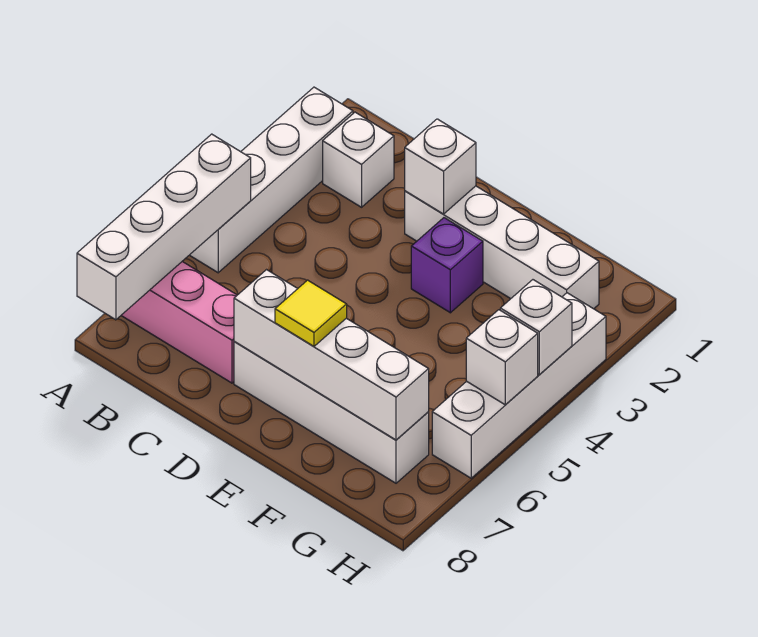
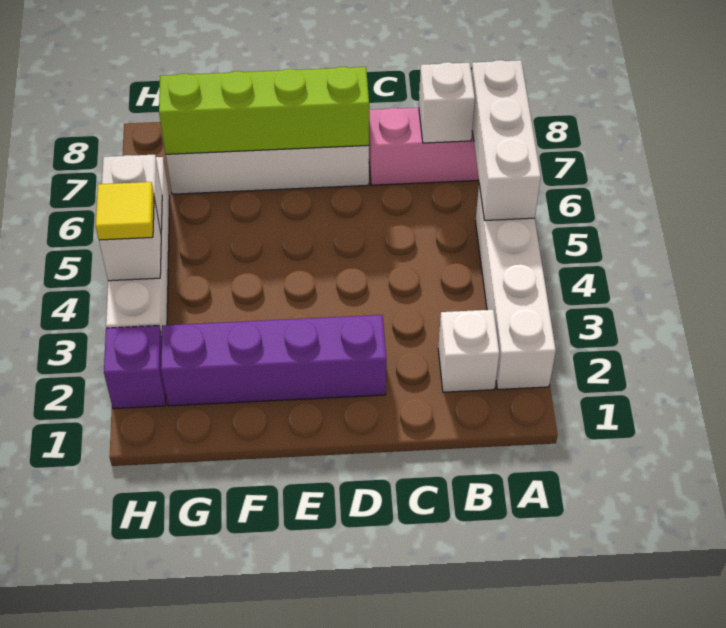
white 1x4 brick [77,134,251,320] -> white 1x3 brick [471,60,541,221]
white 1x4 brick [405,186,599,309] -> purple 1x4 brick [161,315,386,406]
white 1x1 brick [405,119,476,214] -> white 1x1 brick moved to [419,62,475,143]
white 1x4 brick [234,270,429,440] -> lime 1x4 brick [159,67,369,154]
purple 1x1 brick [411,218,483,313] -> purple 1x1 brick moved to [104,326,166,409]
yellow 1x1 tile [275,280,347,346] -> yellow 1x1 tile moved to [96,182,154,240]

